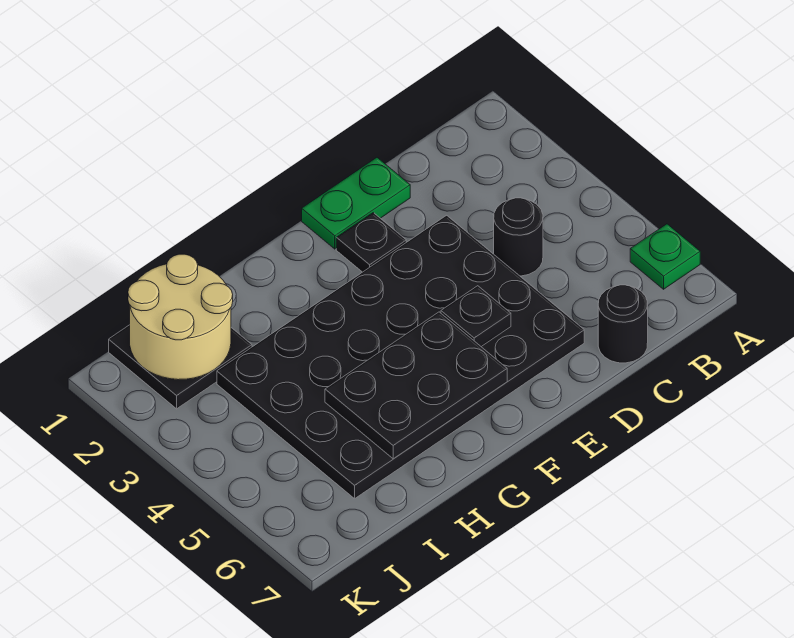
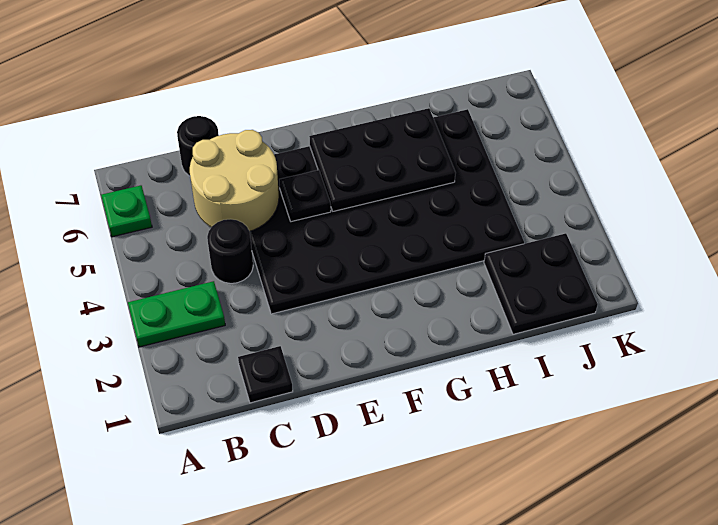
green 1x2 plate [302,158,410,249] -> green 1x2 plate moved to [128,281,225,347]
black 1x1 plate [336,213,406,272] -> black 1x1 plate moved to [238,346,293,403]
tan 2x2 round brick [128,254,233,380] -> tan 2x2 round brick moved to [190,130,279,231]

